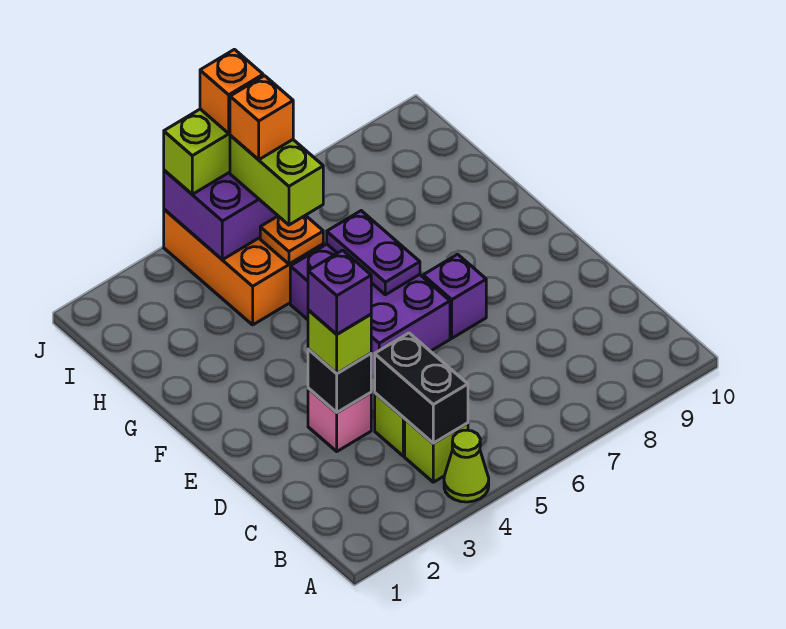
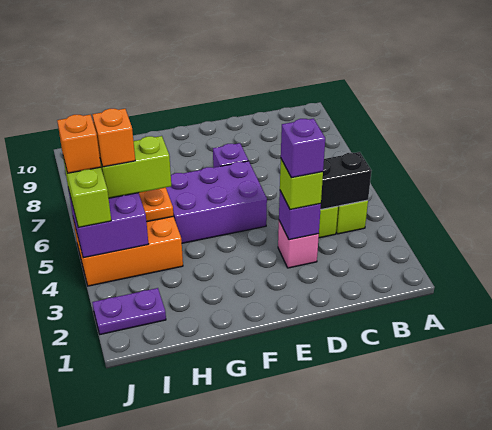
lime 1x1 cone [444,430,489,502] -> none
black 1x1 brick [308,349,371,412] -> purple 1x1 brick [279,191,321,240]
purple 1x2 plate [327,211,420,295] -> purple 1x2 plate moved to [92,288,166,334]

